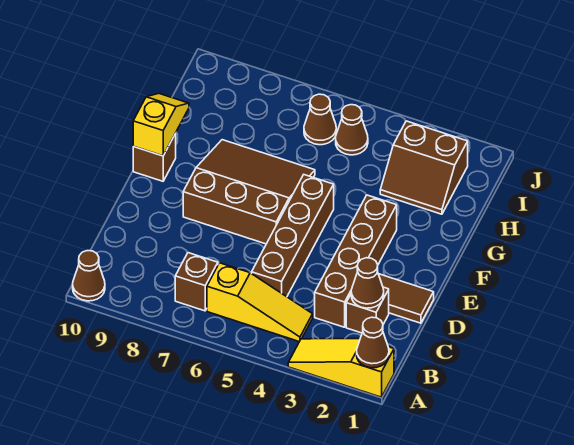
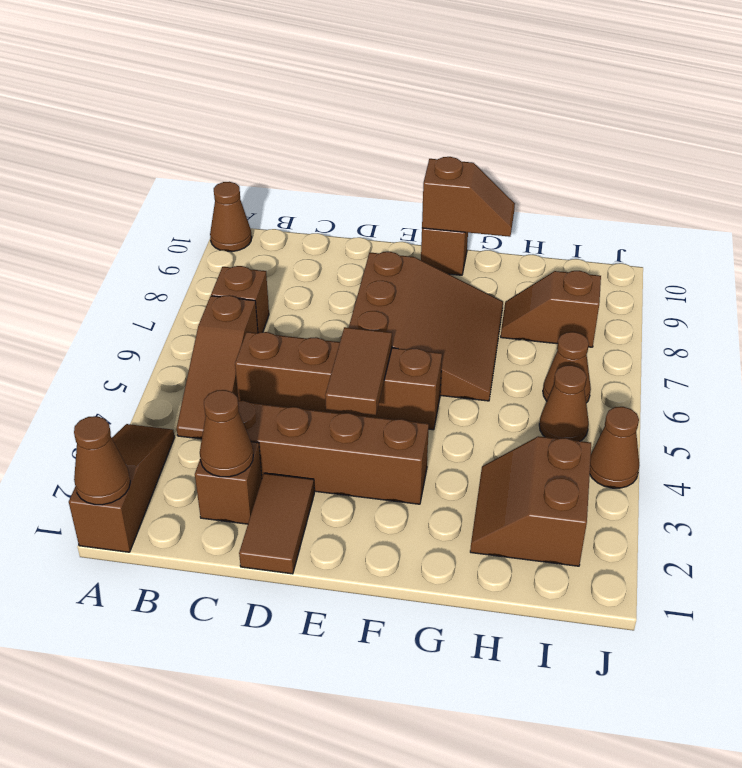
yellow 1x3 slope [288,339,394,397] -> brown 1x3 slope [69,424,174,552]
yellow 1x3 slope [207,263,313,342] -> brown 1x3 slope [176,295,258,439]
none -> brown 1x2 tile [325,327,392,415]
yellow 1x2 slope [133,94,189,156] -> brown 1x2 slope [422,157,515,237]
none -> brown 1x2 slope [501,271,601,347]
none -> brown 1x1 cone [590,407,640,488]

